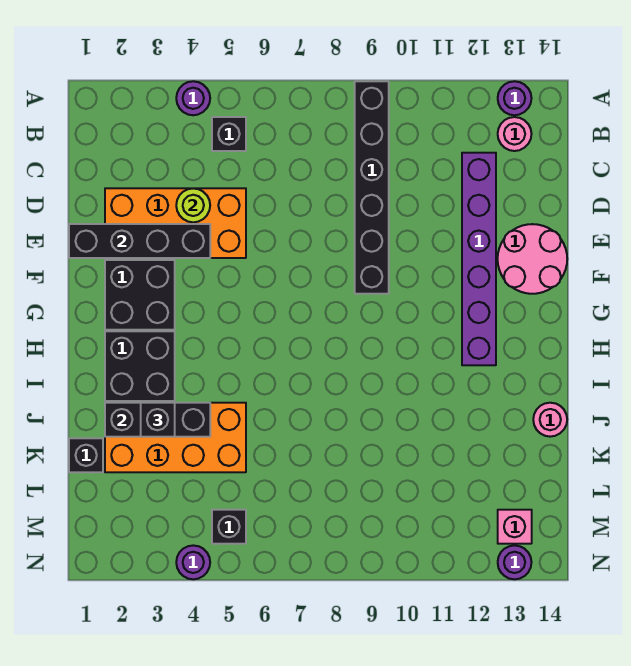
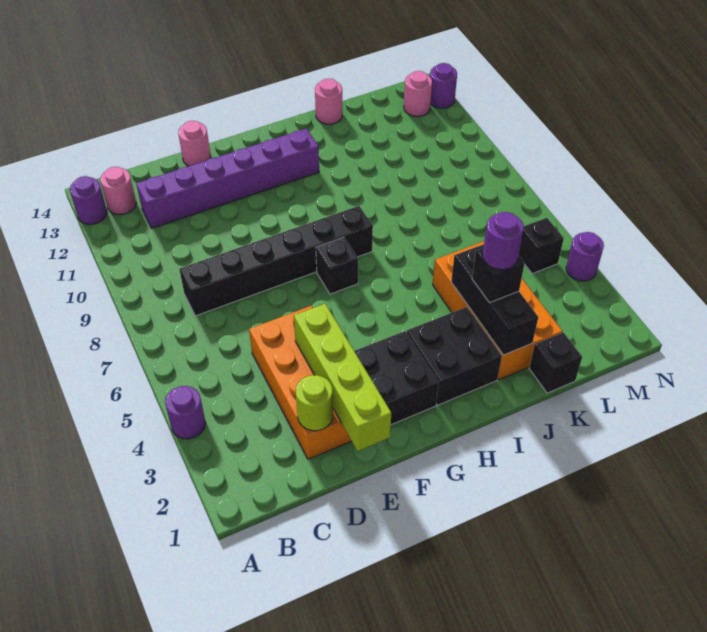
black 1x6 brick [355,81,389,294] -> black 1x6 brick moved to [180,206,373,316]
black 1x1 brick [212,117,246,151] -> black 1x1 brick moved to [316,237,358,294]
lime 1x1 round brick [176,188,210,222] -> lime 1x1 round brick moved to [296,375,333,431]
black 1x4 brick [69,224,210,258] -> lime 1x4 brick [294,304,391,451]
pink 2x2 round brick [498,224,567,294] -> pink 1x1 round brick [178,121,211,166]
none -> purple 1x1 round brick [483,212,524,270]
pink 1x1 brick [498,510,532,544] -> pink 1x1 round brick [404,71,432,116]

